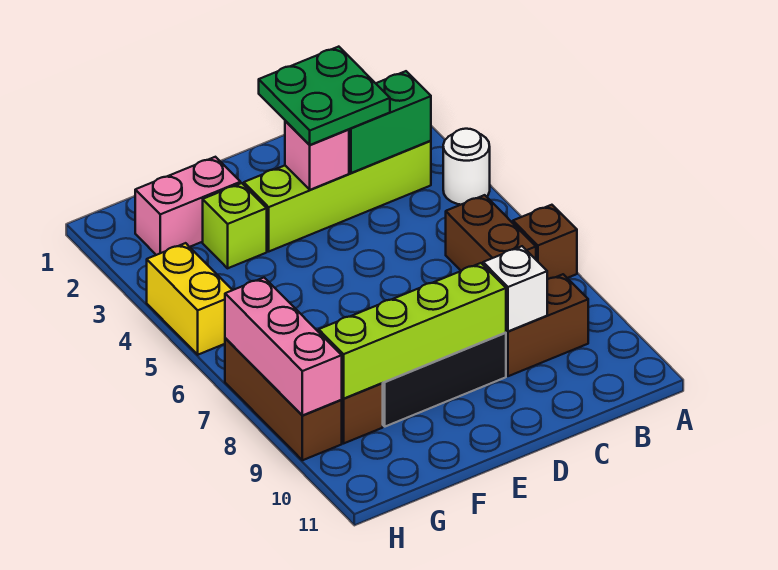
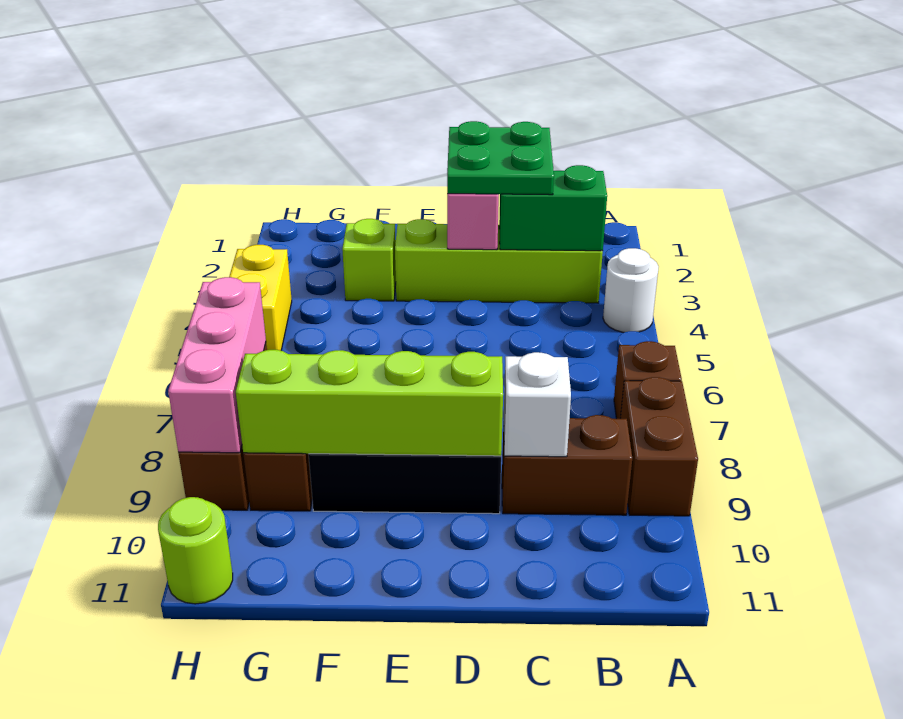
brown 1x2 brick [446,195,536,271] -> brown 1x2 brick moved to [620,377,698,516]
pink 1x2 brick [135,157,240,255] -> none
none -> lime 1x1 round brick [158,497,233,604]

